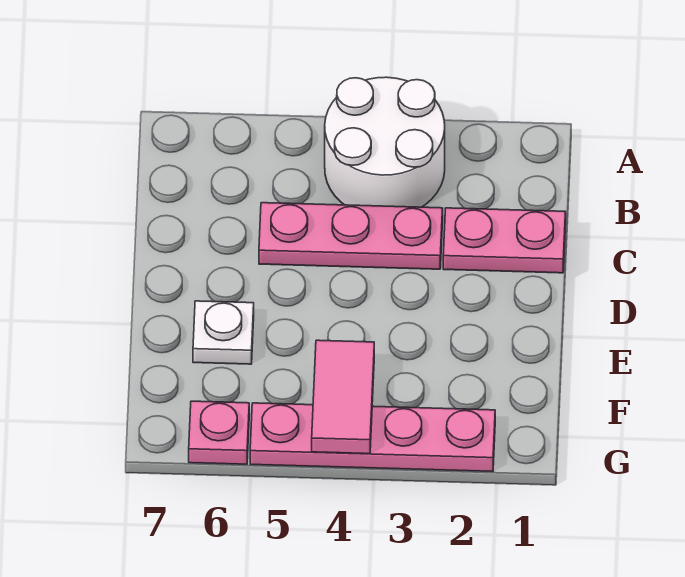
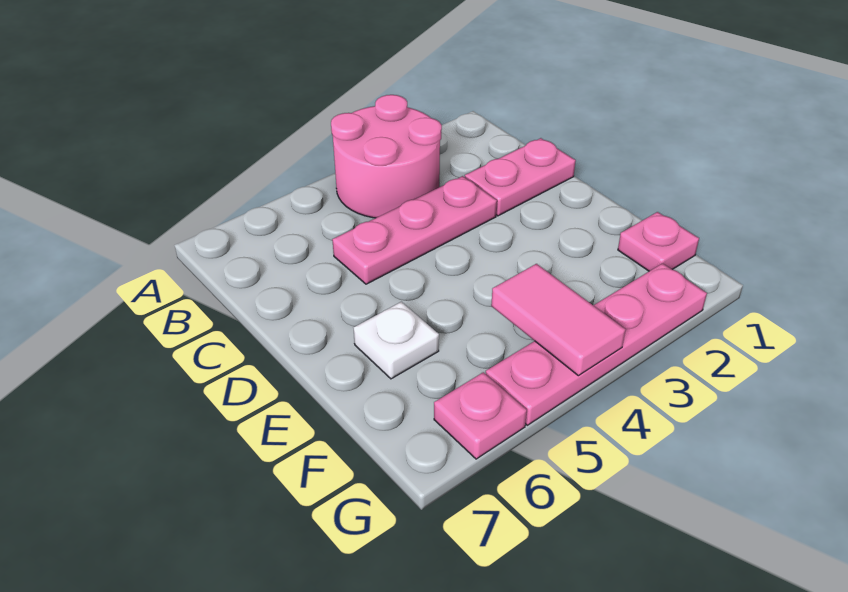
white 2x2 round brick [325,77,445,207] -> pink 2x2 round brick [331,95,442,218]
none -> pink 1x1 plate [618,212,699,271]

